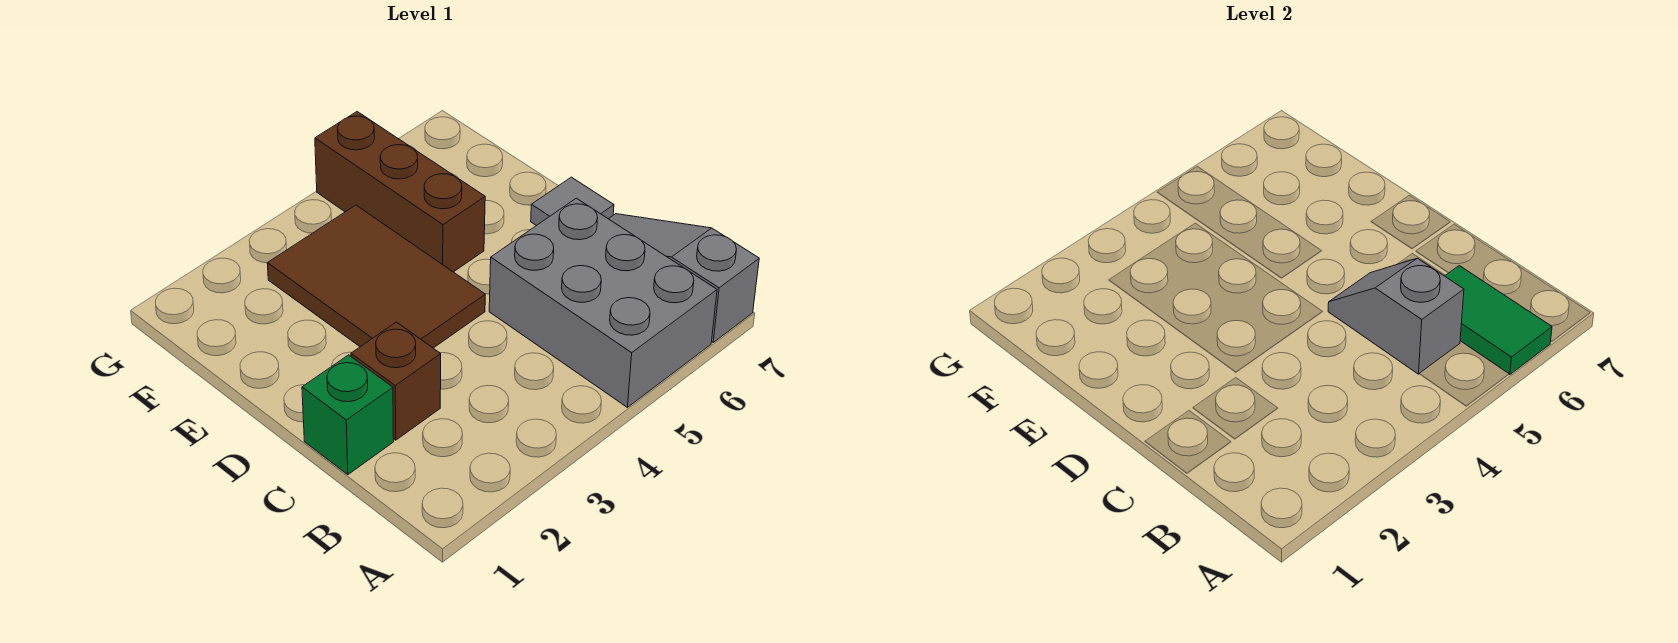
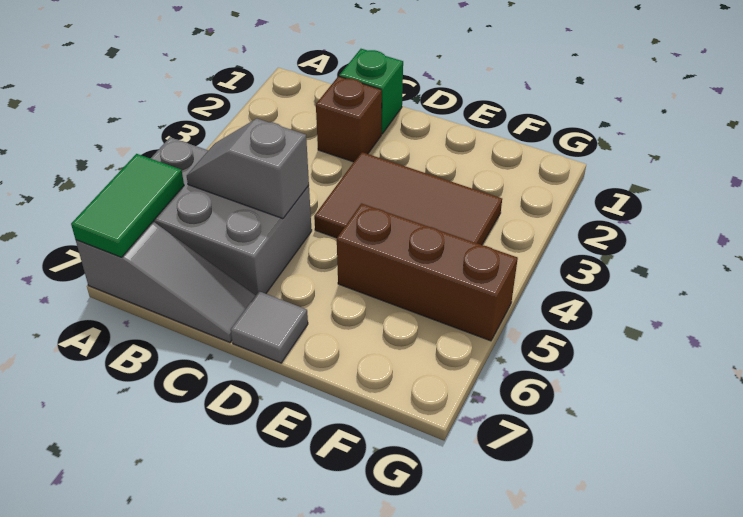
green 1x2 tile [1445,266,1552,375] -> green 1x2 tile turned to [71,154,184,257]
grey 1x2 slope [1328,258,1464,374] -> grey 1x2 slope turned to [187,119,309,219]

